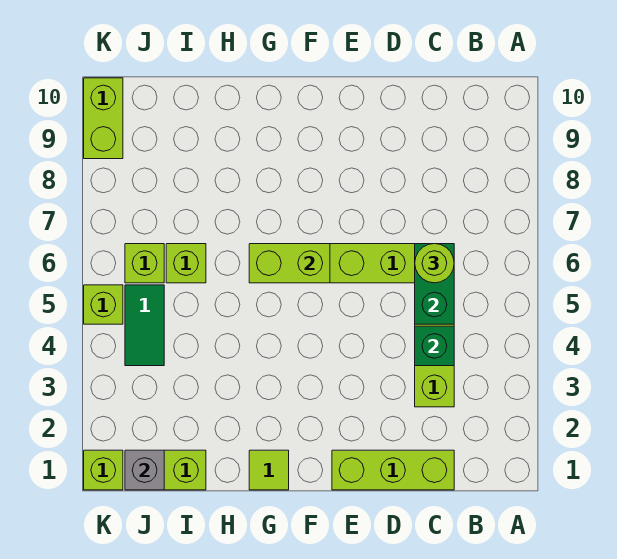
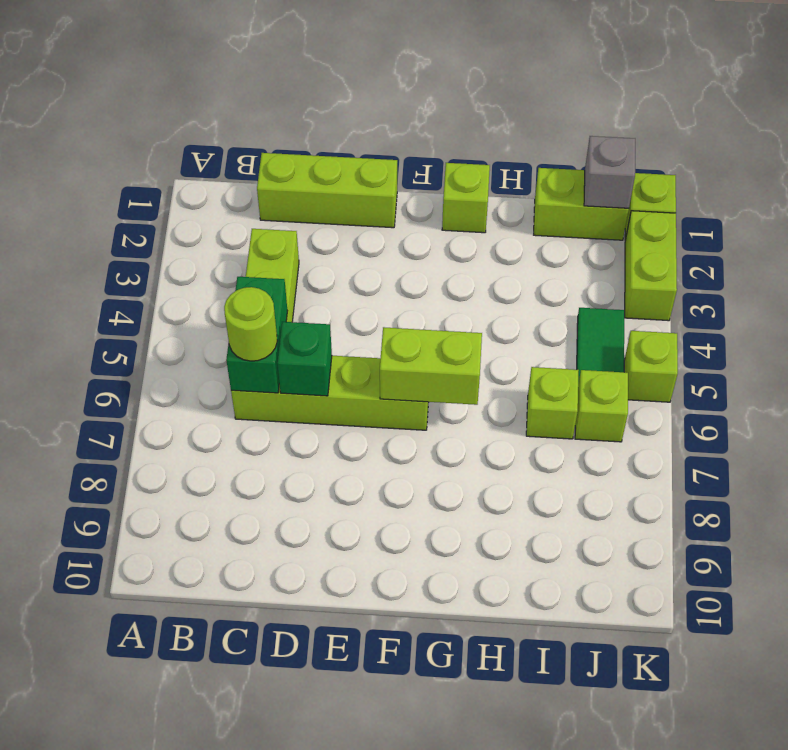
green 1x1 brick [415,326,454,366] -> green 1x1 brick moved to [277,322,332,396]
lime 1x1 tile [249,450,289,490] -> lime 1x1 brick [442,163,490,233]
lime 1x2 brick [84,78,123,159] -> lime 1x2 brick moved to [625,211,677,321]

